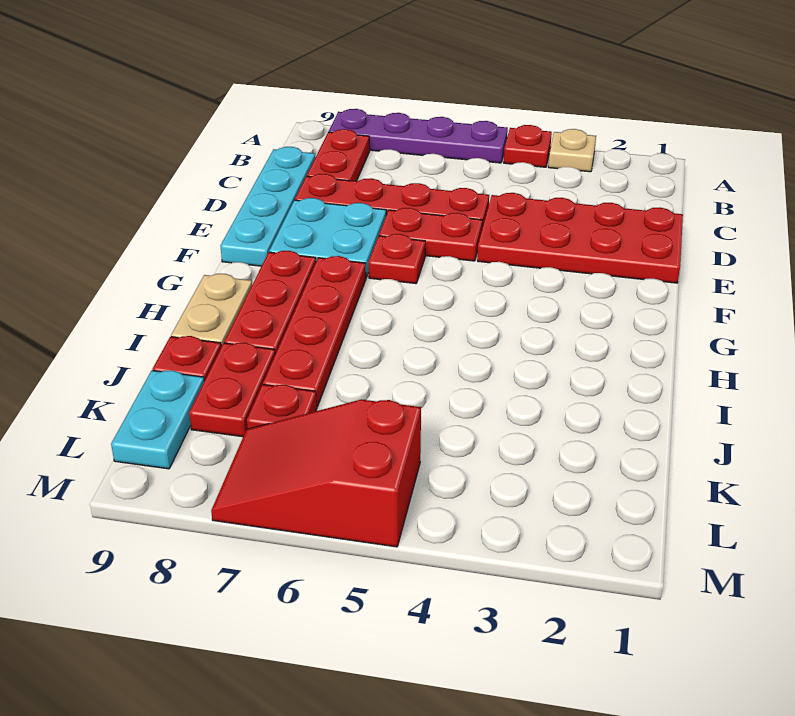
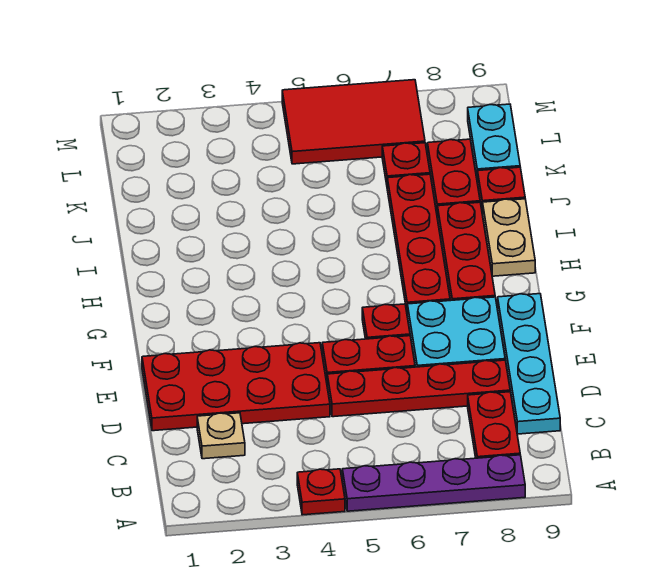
tan 1x1 plate [548,129,596,172] -> tan 1x1 plate moved to [197,413,245,459]
red 2x3 slope [211,399,421,547] -> red 2x3 tile [282,80,425,164]

